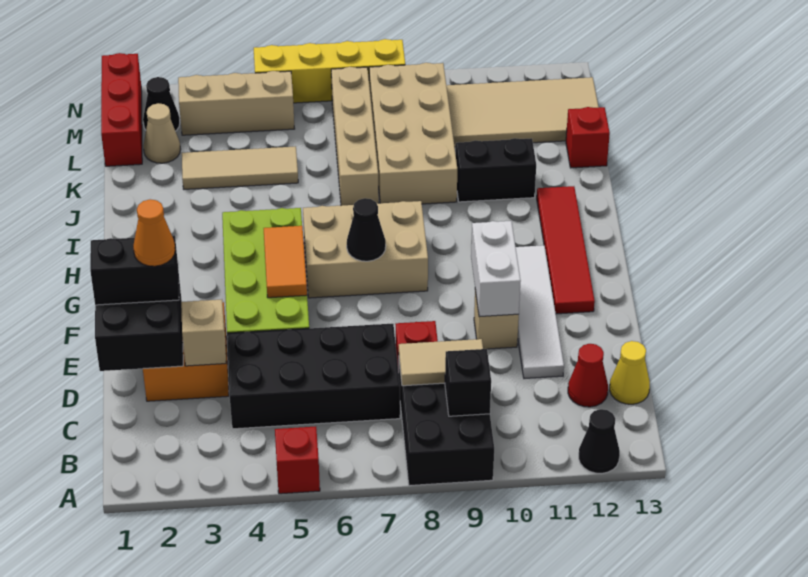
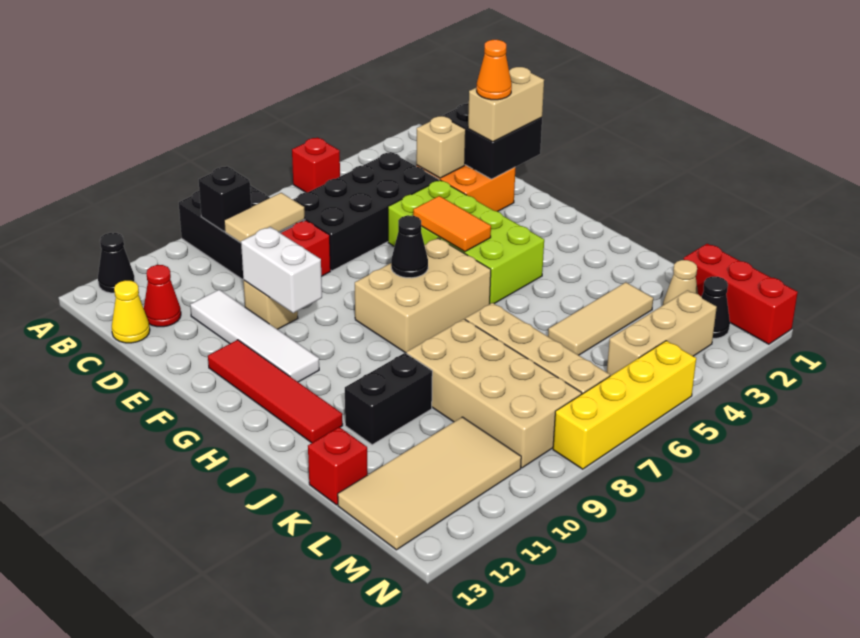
black 1x2 brick [90,235,179,305] -> tan 1x2 brick [468,67,544,142]

